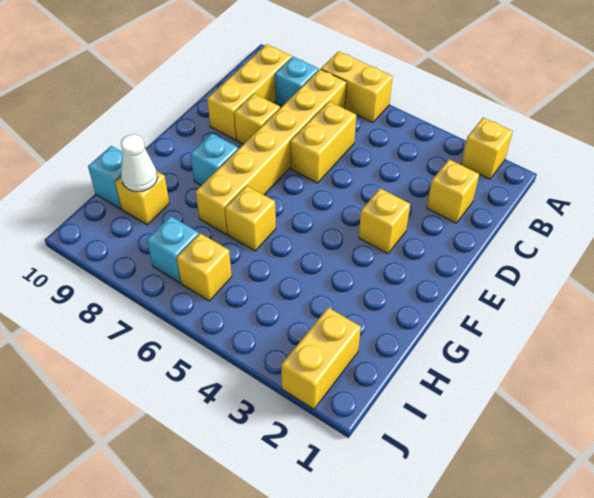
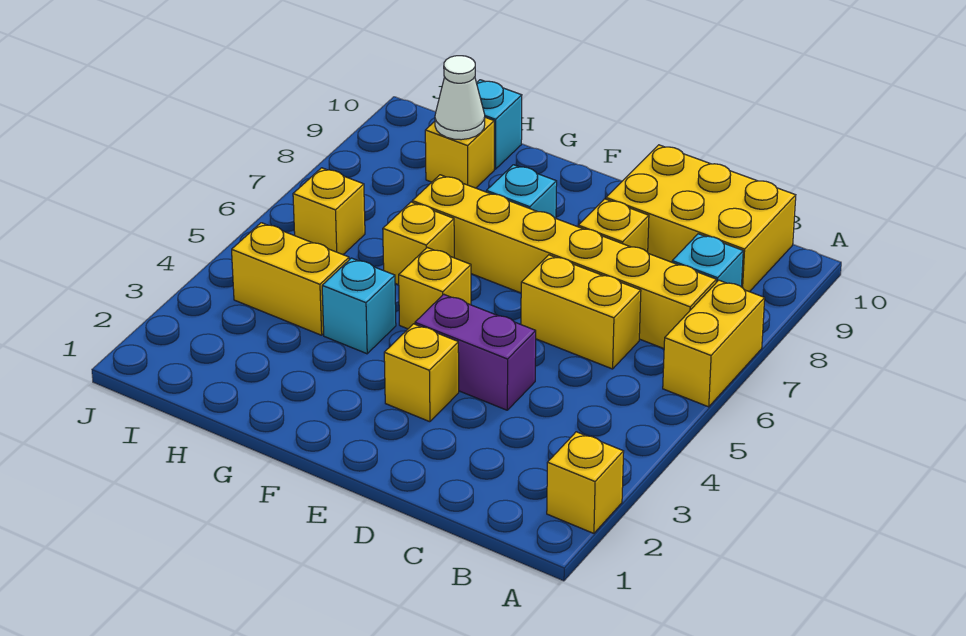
yellow 1x3 brick [207,44,292,140] -> yellow 2x3 brick [606,145,796,292]
yellow 1x1 brick [427,159,479,223] -> yellow 1x1 brick moved to [399,248,471,329]
none -> purple 1x2 brick [415,294,536,410]
yellow 1x2 brick [281,308,361,409] -> yellow 1x2 brick moved to [232,223,349,335]
cyan 1x1 brick [147,216,199,283] -> cyan 1x1 brick moved to [322,258,396,354]

